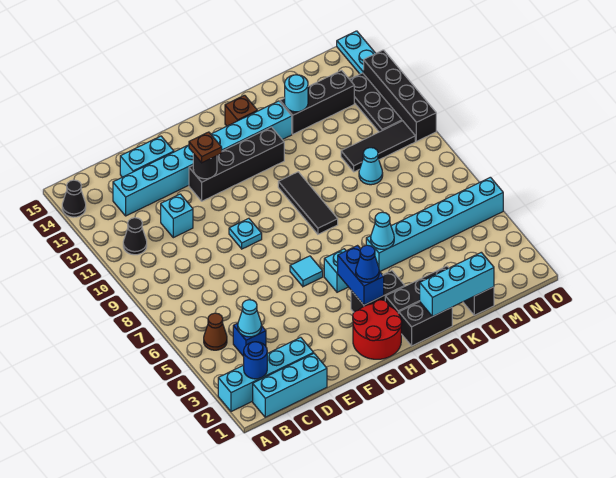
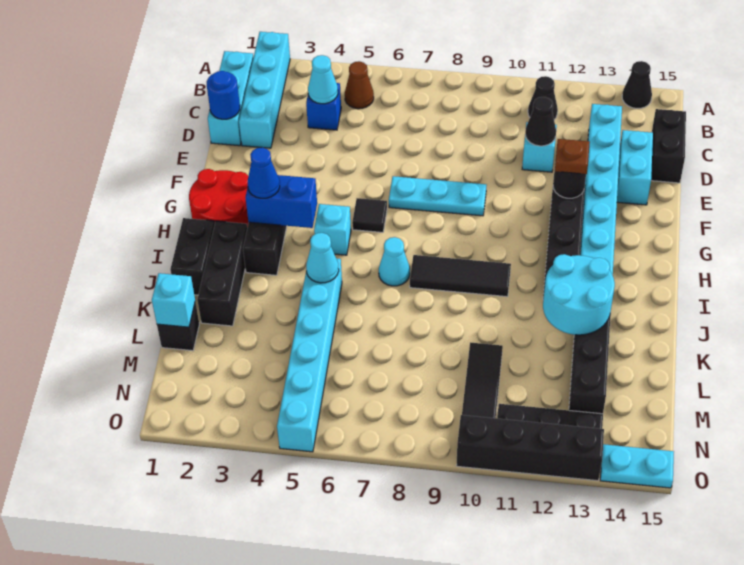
blue 1x1 round brick [244,342,267,379] -> blue 1x1 round brick moved to [207,71,240,119]
none -> black 1x2 brick [651,109,686,183]
none -> black 1x1 cone [525,97,556,146]
cyan 1x1 plate [229,218,262,249] -> cyan 1x3 plate [389,176,486,216]
cyan 1x1 tile [290,256,323,287] -> black 1x1 tile [352,198,387,232]
brown 1x1 brick [225,95,257,126] -> none
cyan 1x3 brick [420,252,494,317] -> cyan 1x1 brick [152,273,195,327]
cyan 1x1 round brick [285,75,308,112] -> cyan 2x2 round brick [543,254,615,335]
cyan 1x1 cone [359,148,383,185] -> cyan 1x1 cone moved to [379,237,410,286]

